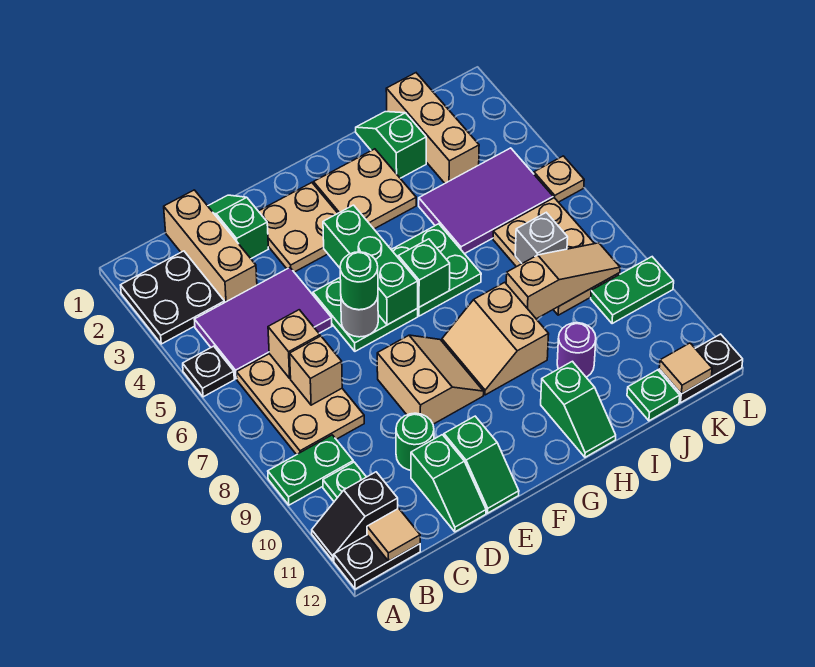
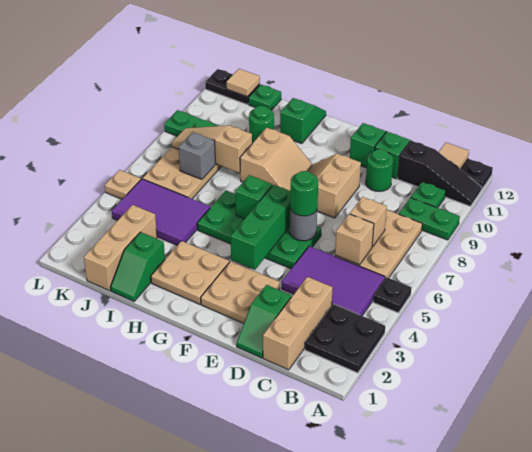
black 1x2 slope [312,472,398,561] -> black 1x3 slope [397,141,481,206]
purple 1x1 round brick [557,323,596,377] -> green 1x1 round brick [249,106,274,143]

